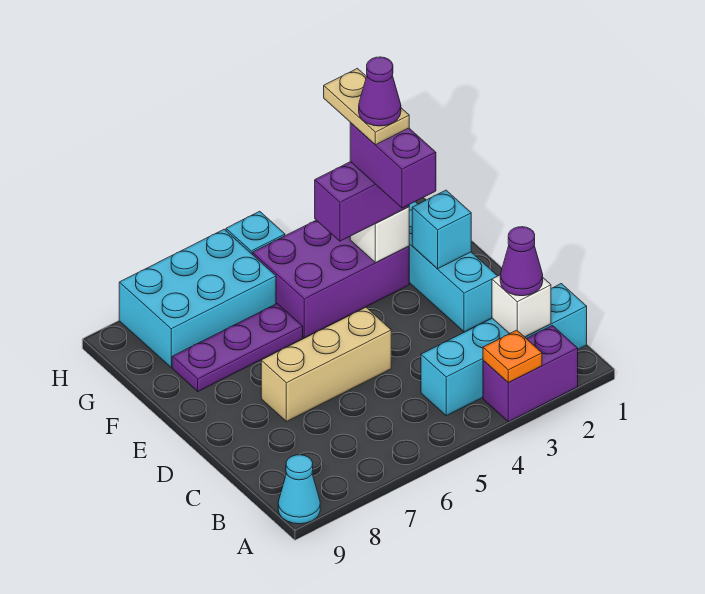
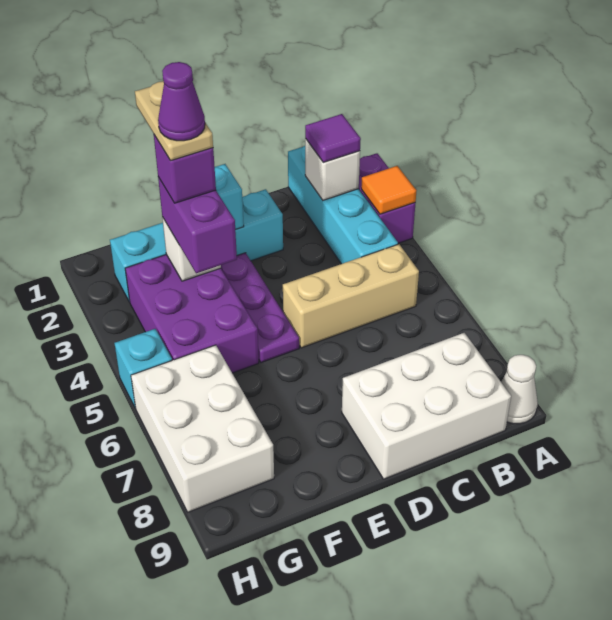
orange 1x1 plate [483,330,542,382] -> orange 1x1 tile [361,166,417,214]
cyan 1x1 cone [278,455,320,524] -> white 1x1 cone [501,355,538,424]
purple 1x1 cone [500,227,543,296] -> purple 1x1 tile [305,114,361,163]
none -> white 2x3 brick [342,333,511,479]
tan 1x3 brick [261,307,391,422] -> tan 1x3 brick turned to [283,244,419,348]
purple 1x2 brick [350,123,436,208] -> purple 1x1 brick [154,135,216,203]
tan 1x2 plate [324,68,409,145] -> tan 1x2 plate turned to [135,81,213,161]
purple 1x3 plate [172,303,303,391] -> purple 1x3 plate moved to [221,253,299,363]
cyan 2x3 brick [119,229,276,367] -> white 2x3 brick [131,345,274,512]

